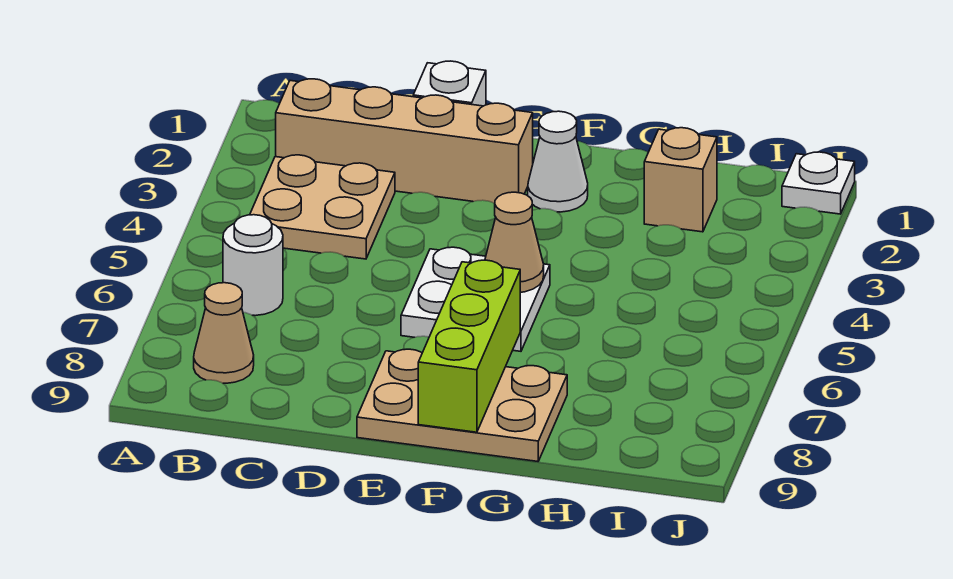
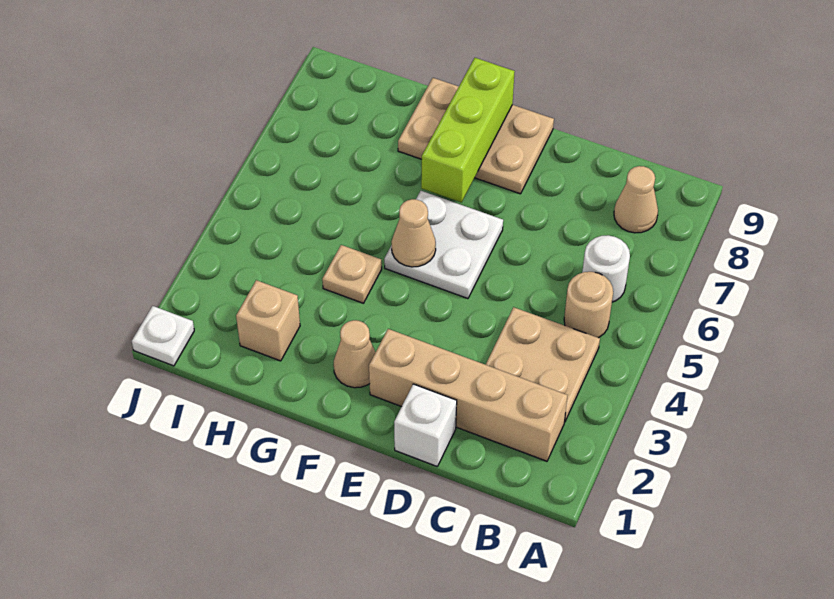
none -> tan 1x1 round brick [564,272,613,338]
white 1x1 cone [528,111,588,212] -> tan 1x1 cone [334,320,376,388]
none -> tan 1x1 plate [322,245,382,303]

